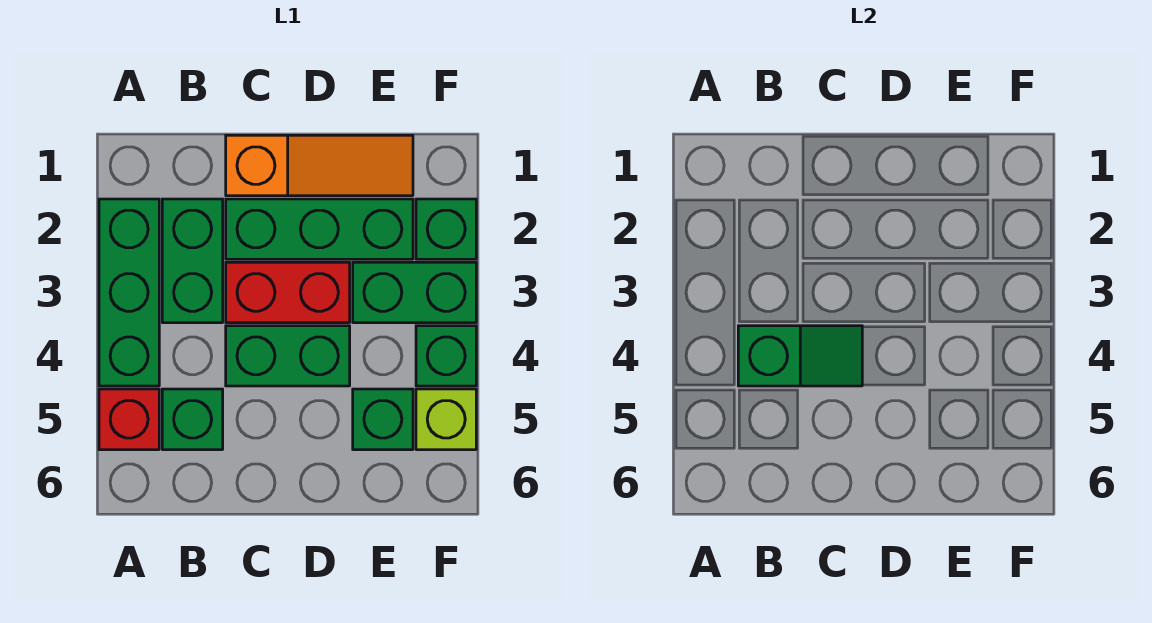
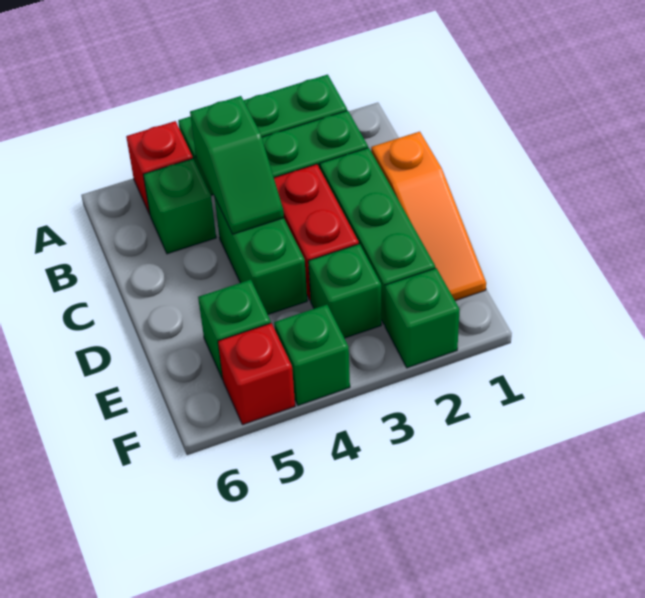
green 1x2 brick [353,262,476,323] -> green 1x1 brick [308,244,381,338]
lime 1x1 brick [416,389,476,450] -> red 1x1 brick [218,323,295,425]

